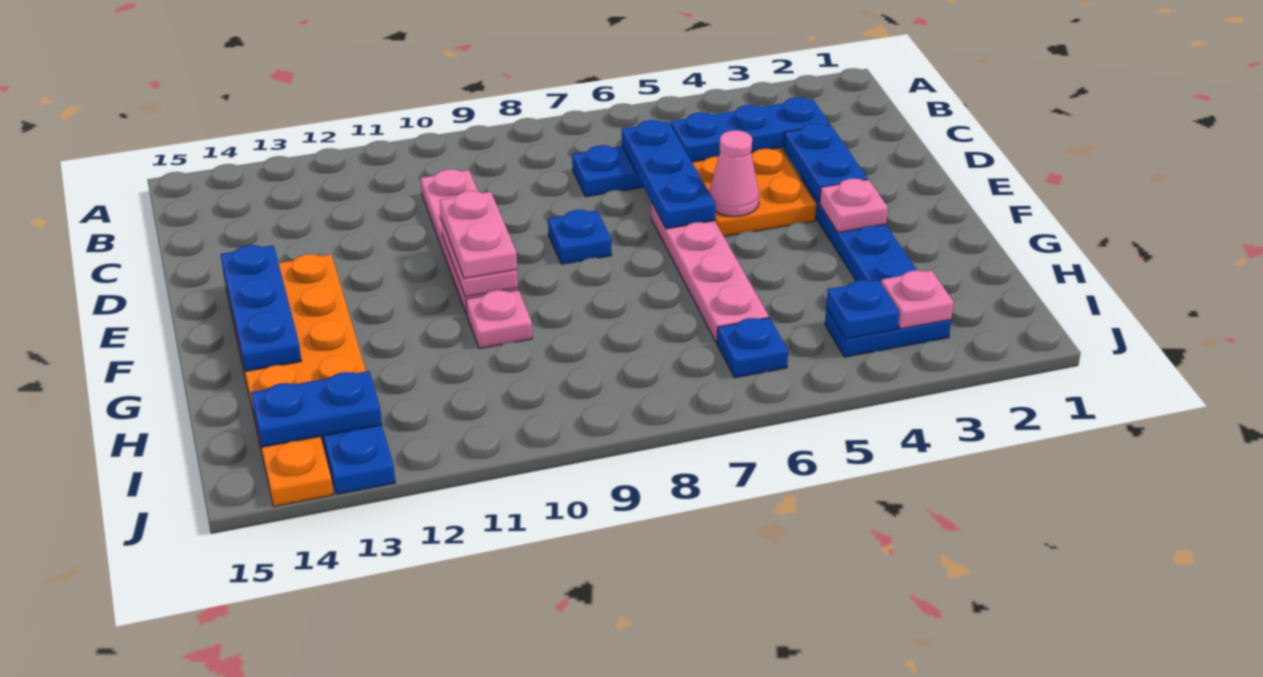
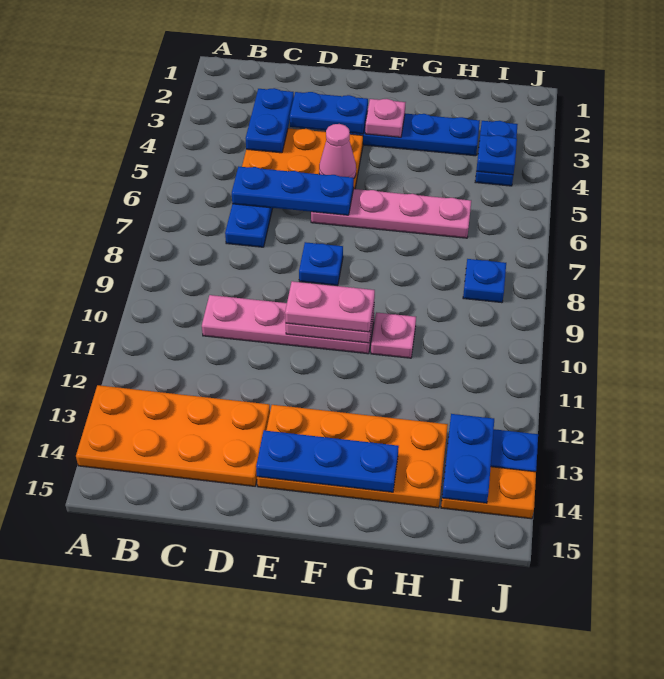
none -> orange 2x4 plate [76,385,270,486]
blue 1x3 plate [671,97,830,162] -> blue 1x2 plate [246,88,294,153]
pink 1x1 plate [881,270,953,329] -> none
blue 1x1 plate [717,318,788,378] -> blue 1x1 plate moved to [463,259,506,303]

